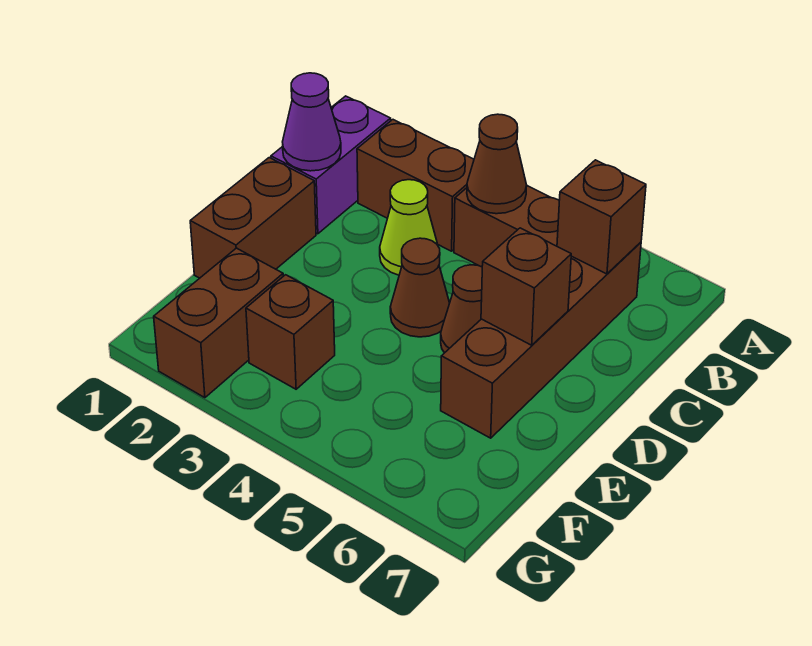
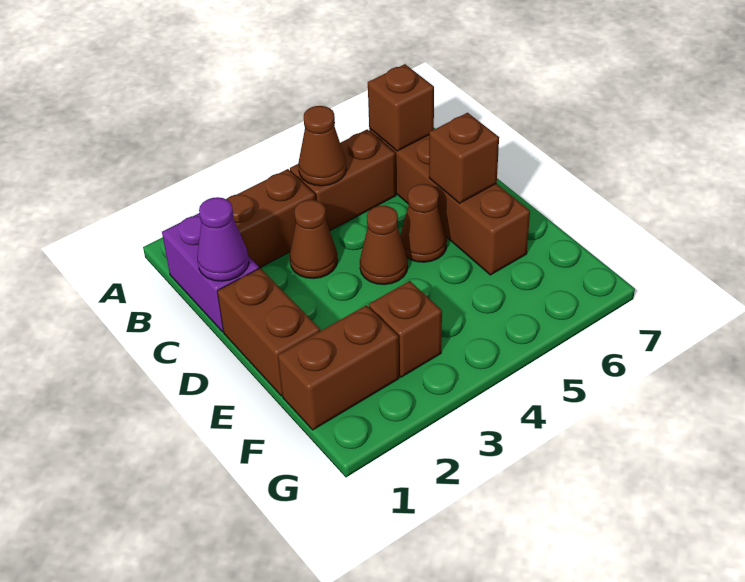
lime 1x1 cone [380,180,438,275] -> brown 1x1 cone [290,200,338,279]
brown 1x2 brick [154,248,283,398] -> brown 1x2 brick turned to [278,305,399,430]

